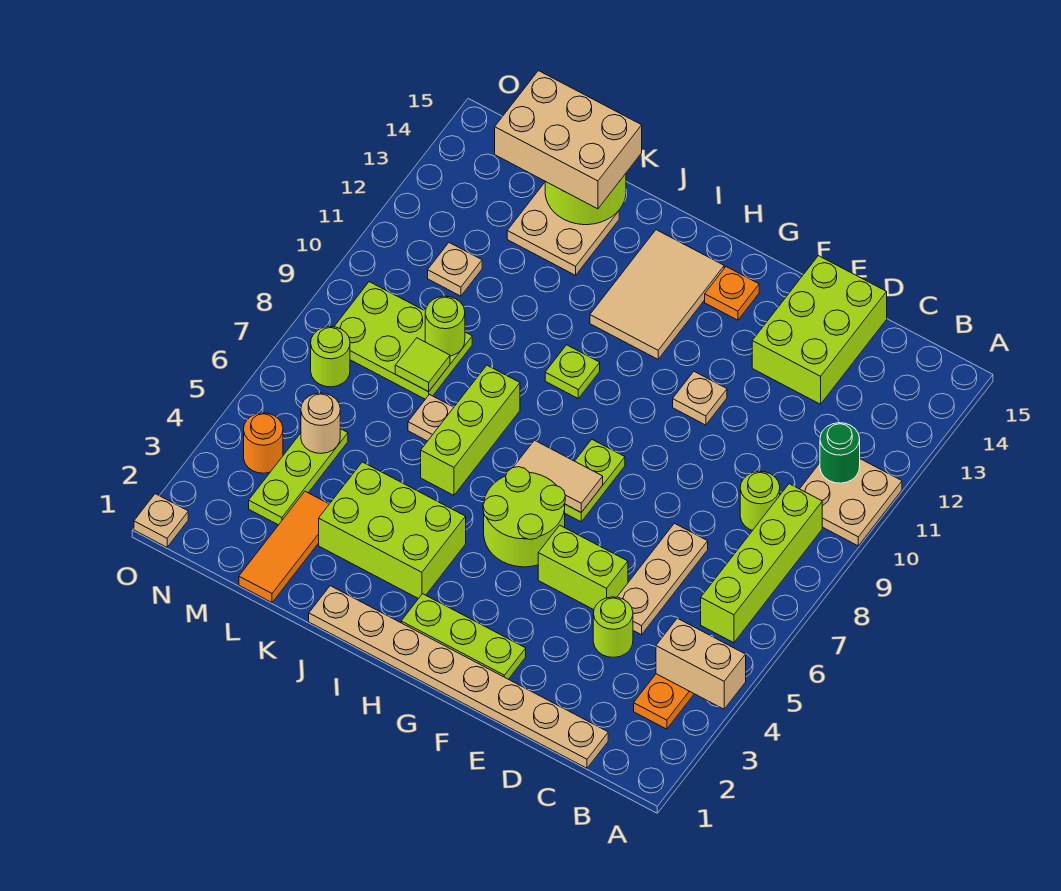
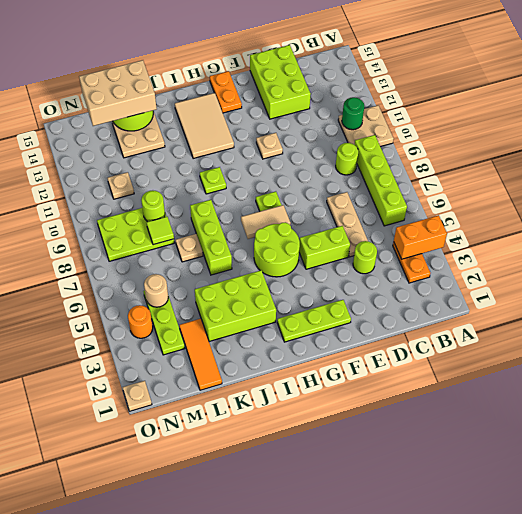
tan 1x2 brick [656,618,746,709] -> orange 1x2 brick [394,215,447,259]
tan 1x8 plate [309,586,608,768] -> none
orange 1x1 plate [705,267,759,320] -> orange 1x2 plate [210,71,242,113]
lime 1x1 round brick [311,326,350,387] -> none

